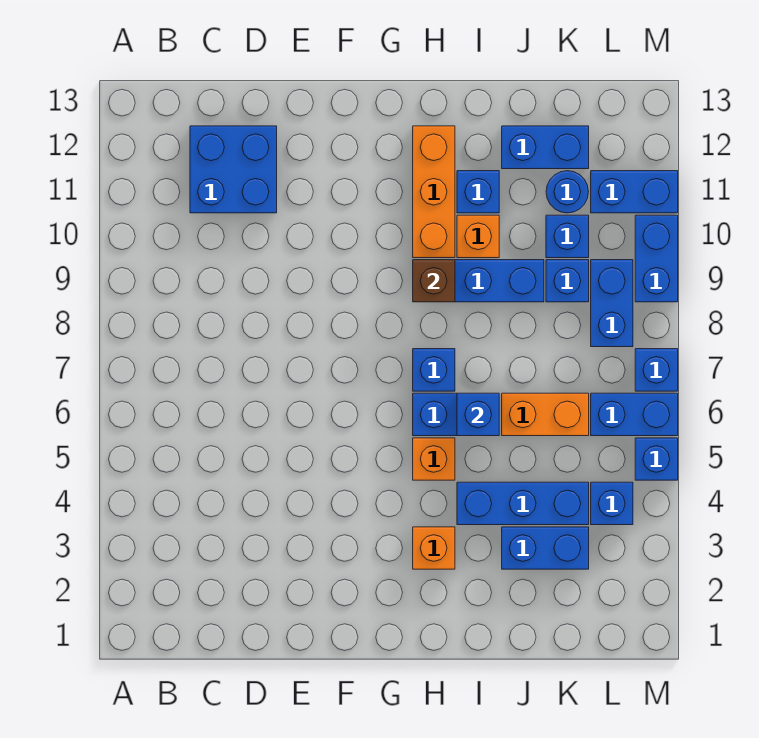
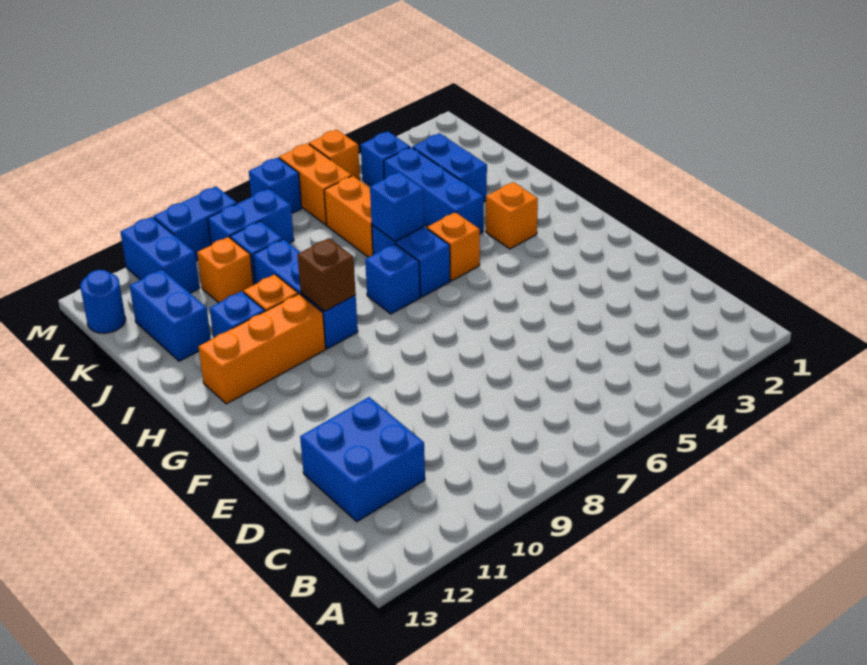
blue 1x1 brick [546,215,589,258] -> orange 1x1 brick [197,237,254,303]
blue 1x1 round brick [546,171,588,213] -> blue 1x1 round brick moved to [80,270,126,333]
blue 1x2 brick [591,393,678,436] -> orange 1x2 brick [279,143,352,225]
blue 1x1 brick [635,438,678,480] -> orange 1x1 brick [309,129,360,180]

